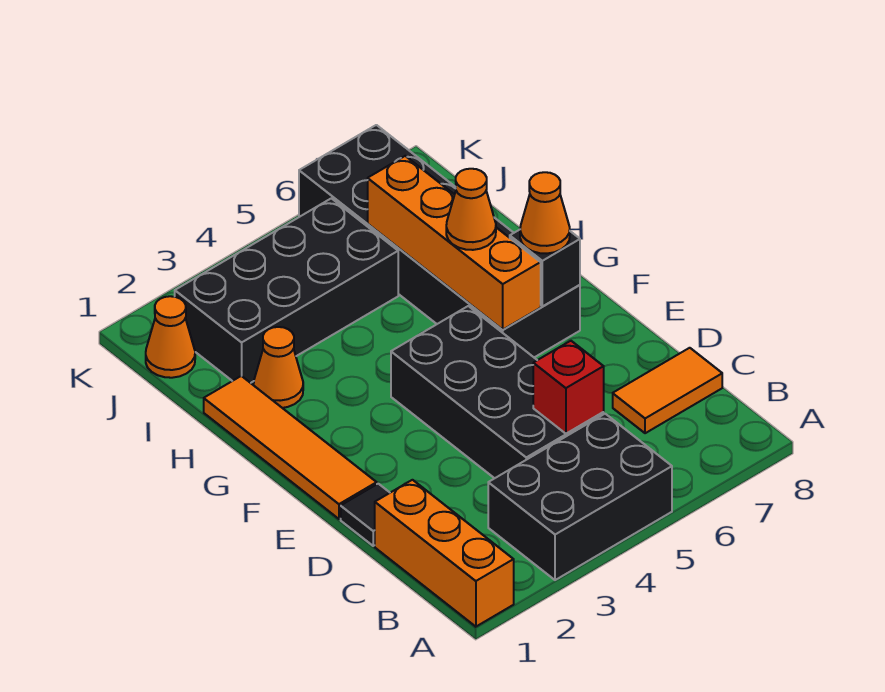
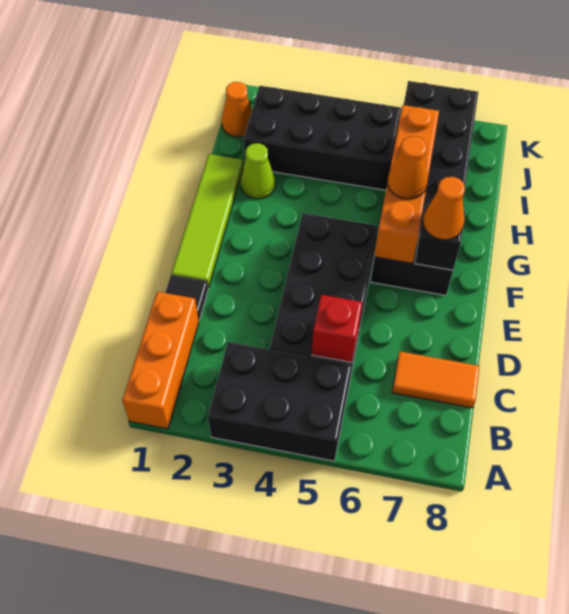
orange 1x4 tile [204,376,377,519] -> lime 1x4 tile [172,154,243,288]
orange 1x1 cone [254,327,303,408] -> lime 1x1 cone [240,143,275,199]

